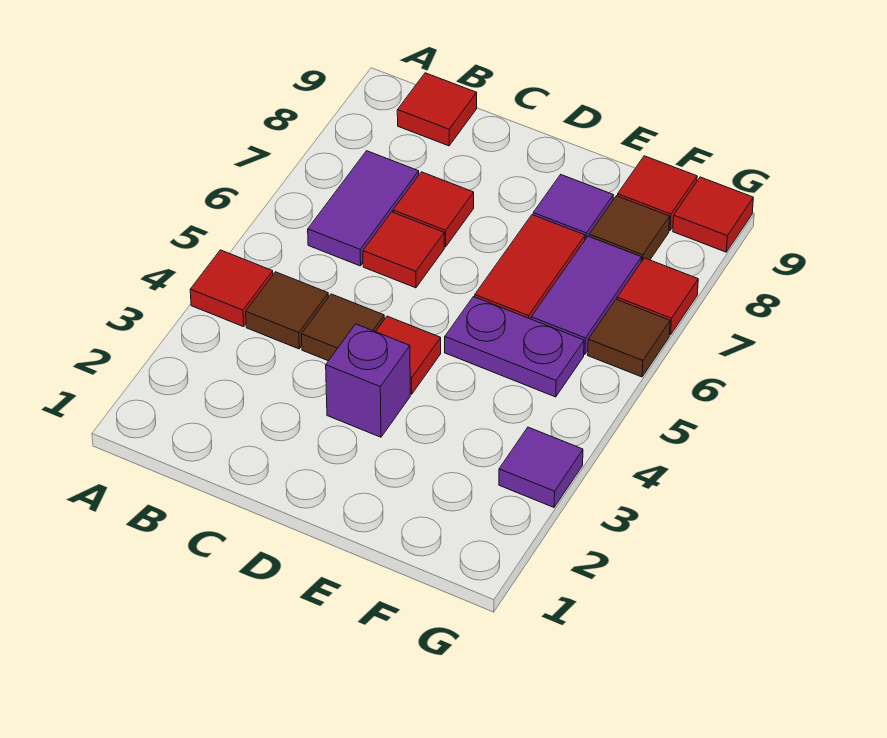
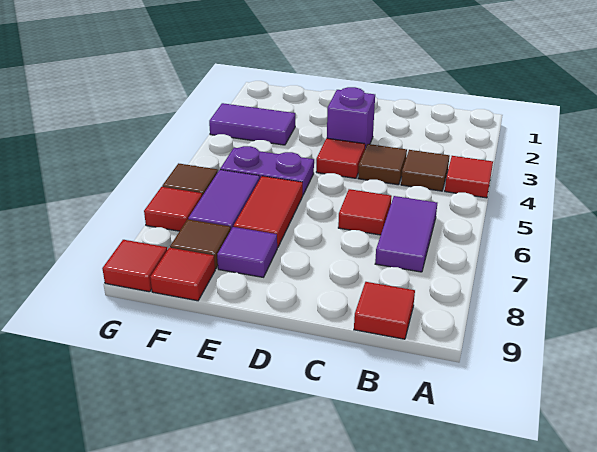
red 1x1 tile [393,172,474,247] -> none
purple 1x1 tile [499,427,583,507] -> purple 1x2 tile [209,103,295,145]

